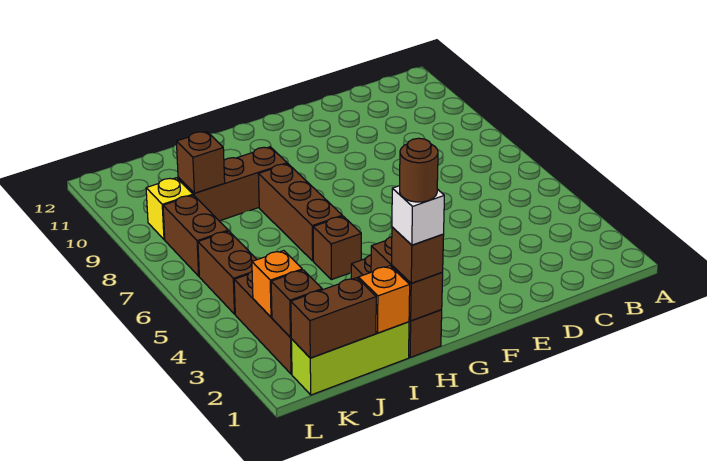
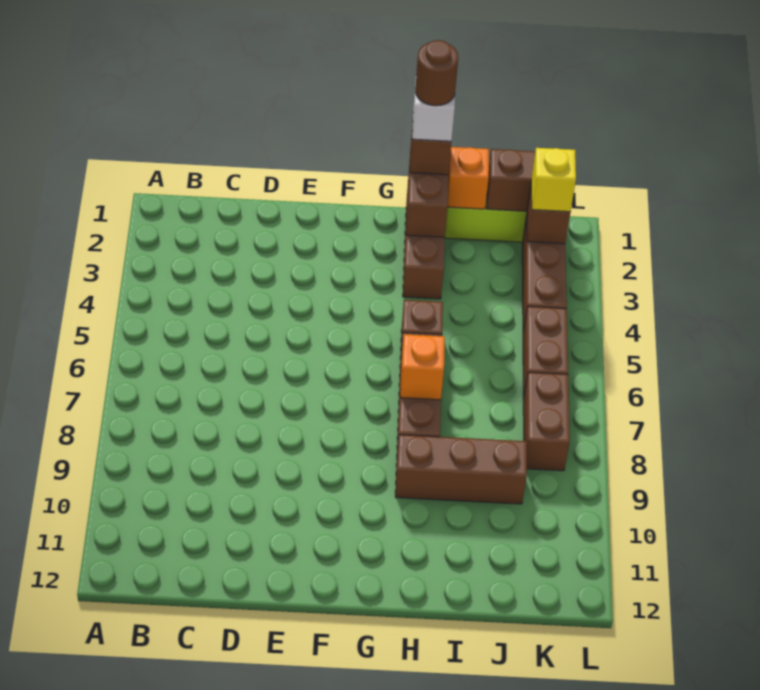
brown 1x1 brick [176,131,225,193] -> none
orange 1x1 brick [252,250,302,317] -> orange 1x1 brick moved to [400,334,445,400]
yellow 1x1 brick [146,178,193,240] -> yellow 1x1 brick moved to [531,148,576,212]

